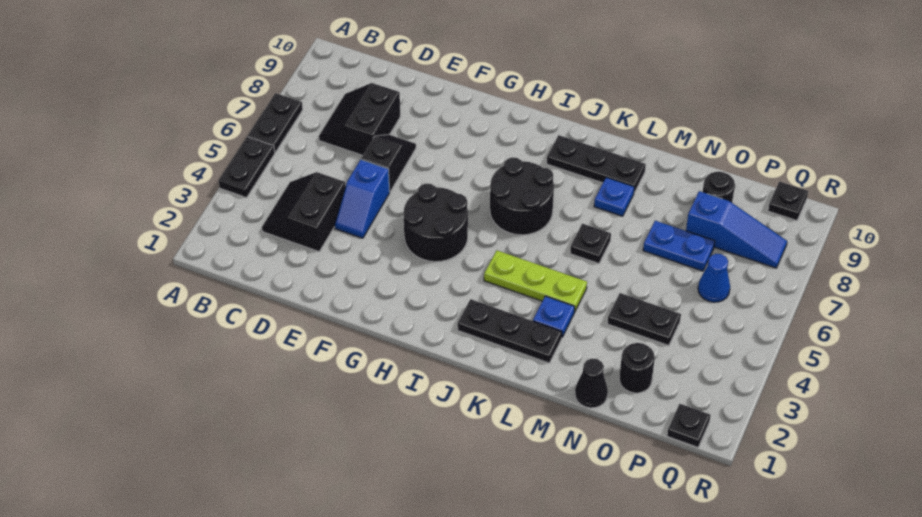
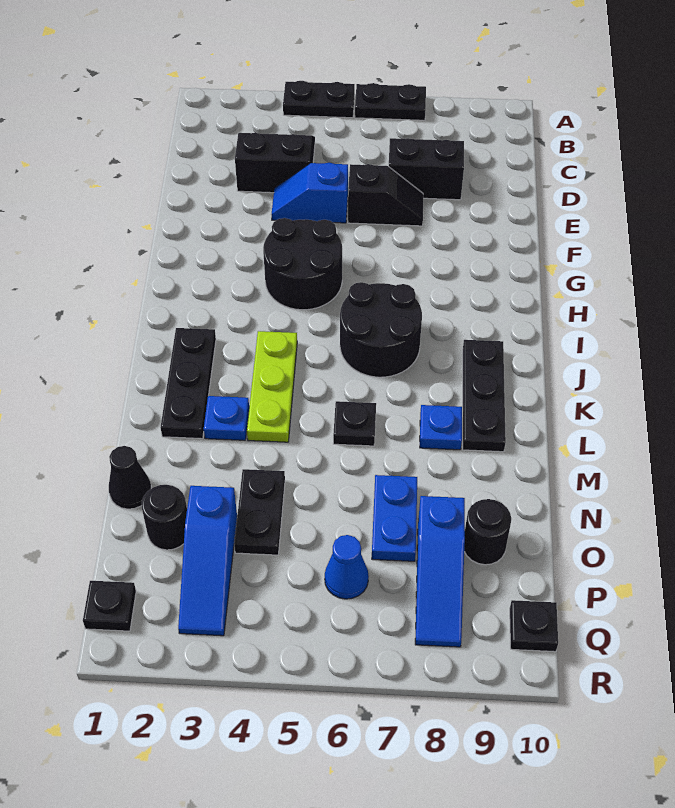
none -> blue 1x3 slope [178,486,237,636]

